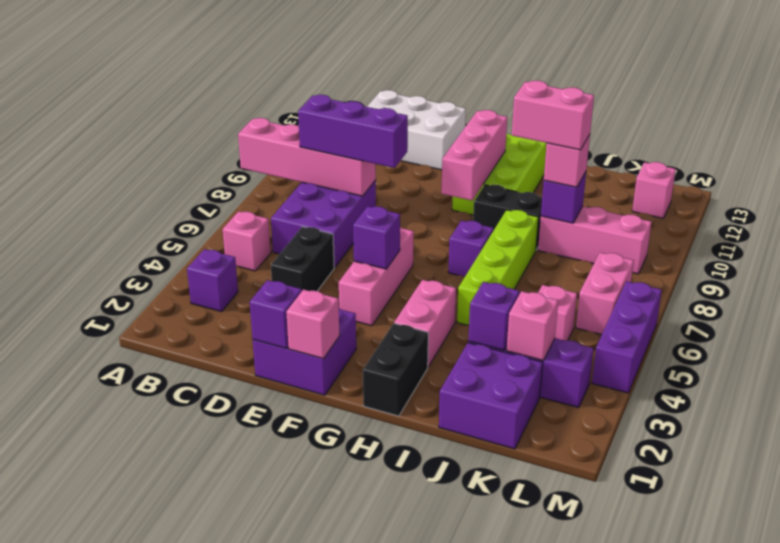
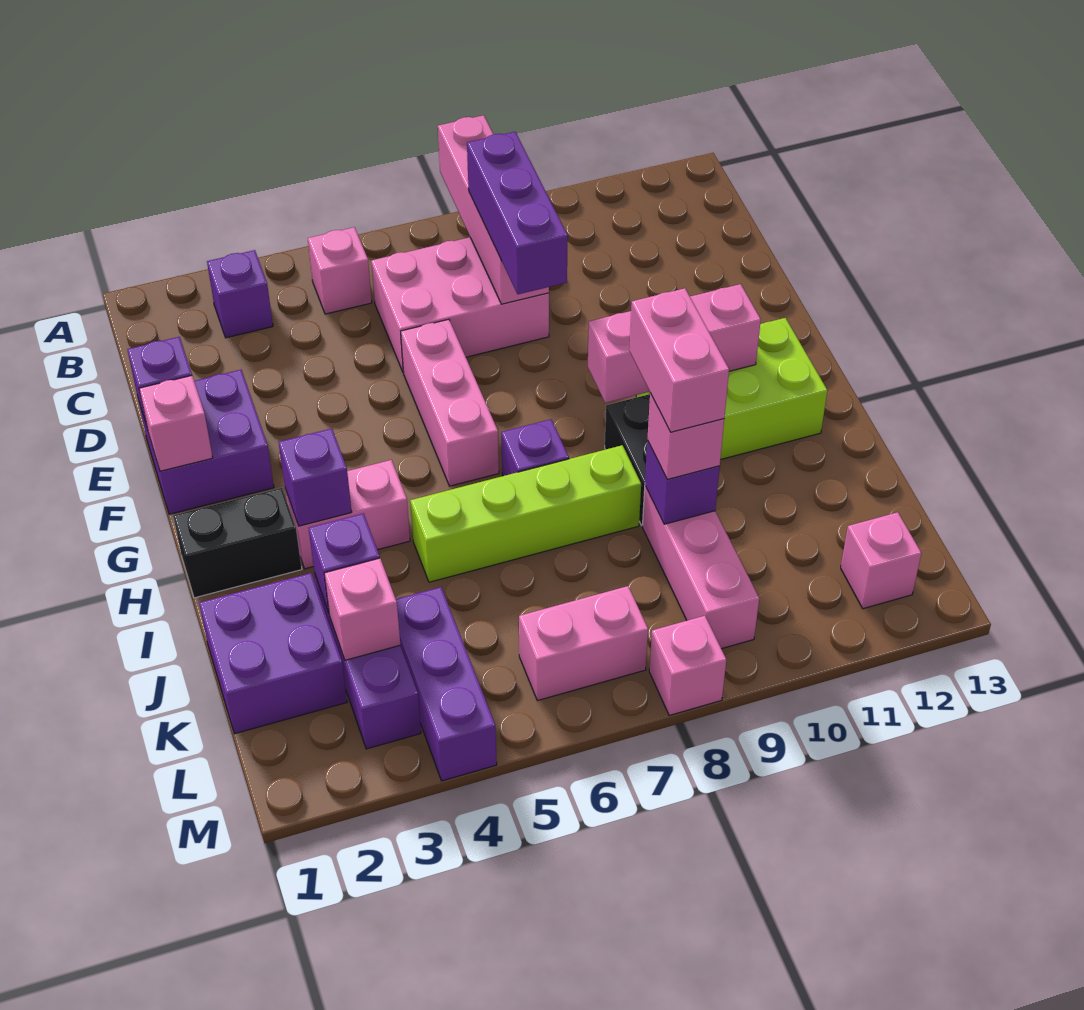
purple 2x3 brick [271,180,376,268] -> pink 2x3 brick [371,237,549,373]
white 2x3 brick [367,90,466,170] -> none
black 1x2 brick [271,227,334,291] -> none
pink 1x3 brick [339,227,414,326] -> pink 1x3 brick turned to [401,319,499,486]
purple 1x1 brick [353,206,400,269] -> purple 1x1 brick moved to [279,429,352,526]
pink 1x1 brick [538,285,577,341] -> pink 1x1 brick moved to [649,616,726,715]
purple 1x3 brick [592,281,662,393] -> purple 1x3 brick turned to [396,587,497,781]

